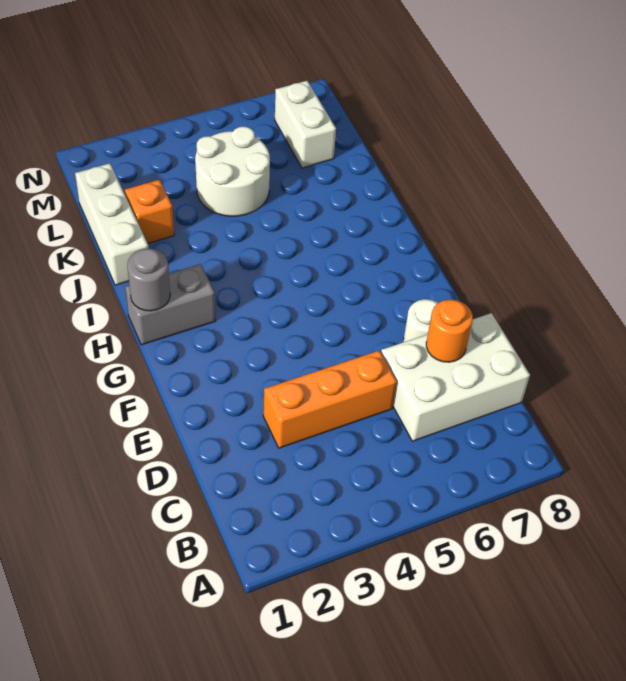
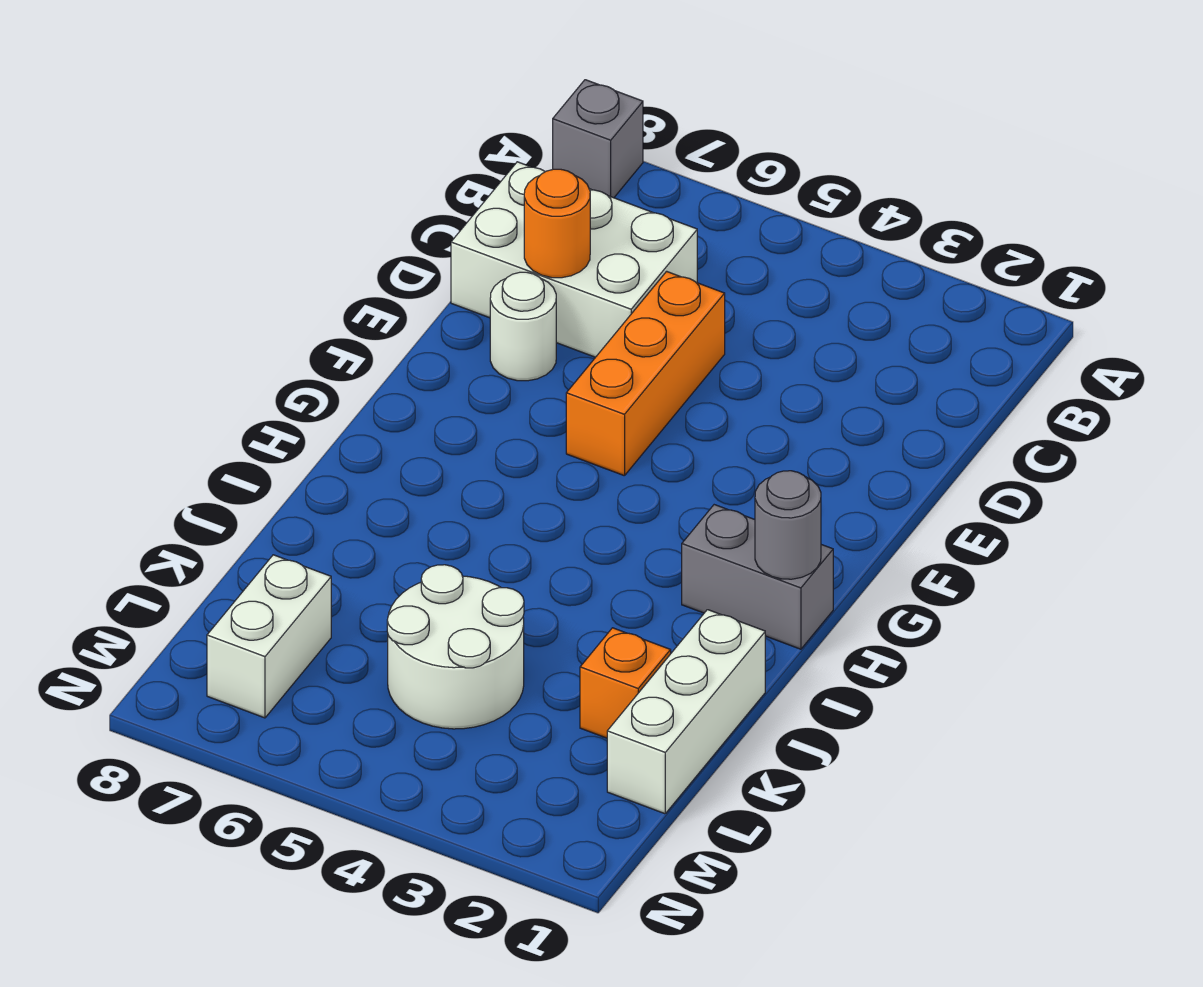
none -> grey 1x1 brick [553,80,643,198]
orange 1x3 brick [263,350,397,448] -> orange 1x3 brick turned to [566,271,725,476]

